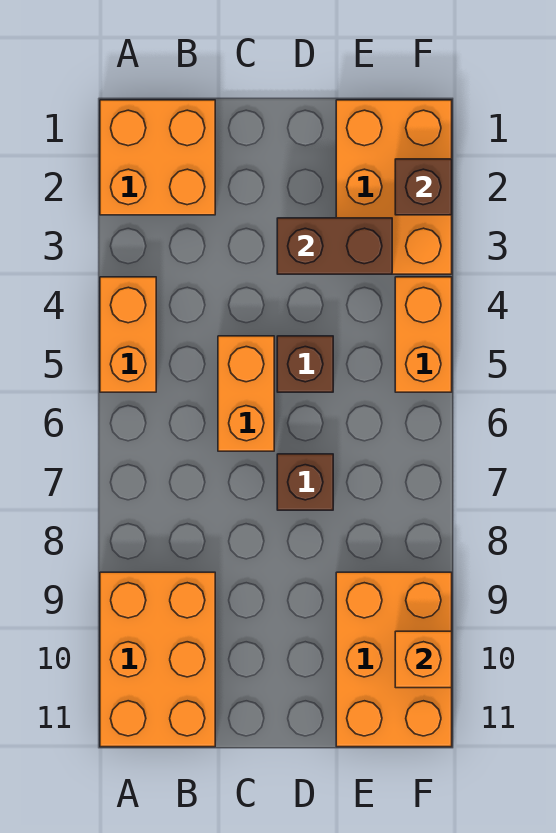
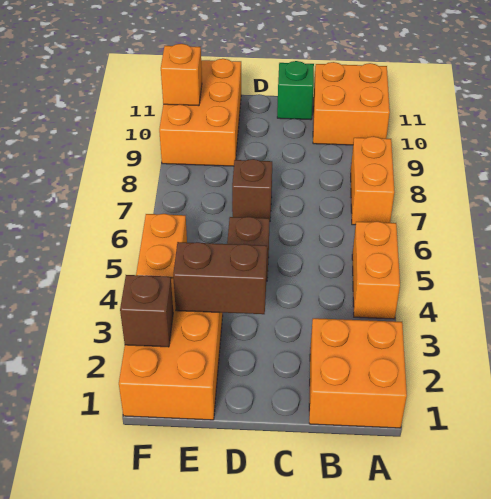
orange 2x3 brick [100,572,215,747] -> orange 2x2 brick [313,62,390,145]
orange 1x2 brick [218,336,274,451] -> orange 1x2 brick moved to [351,136,394,225]
none -> green 1x1 brick [277,61,314,120]

